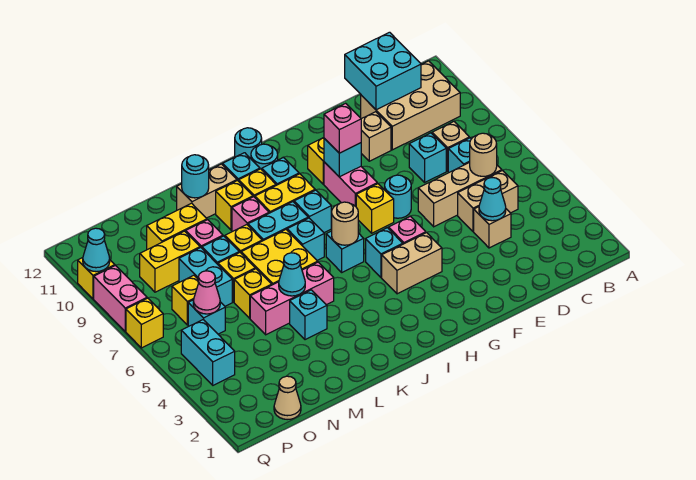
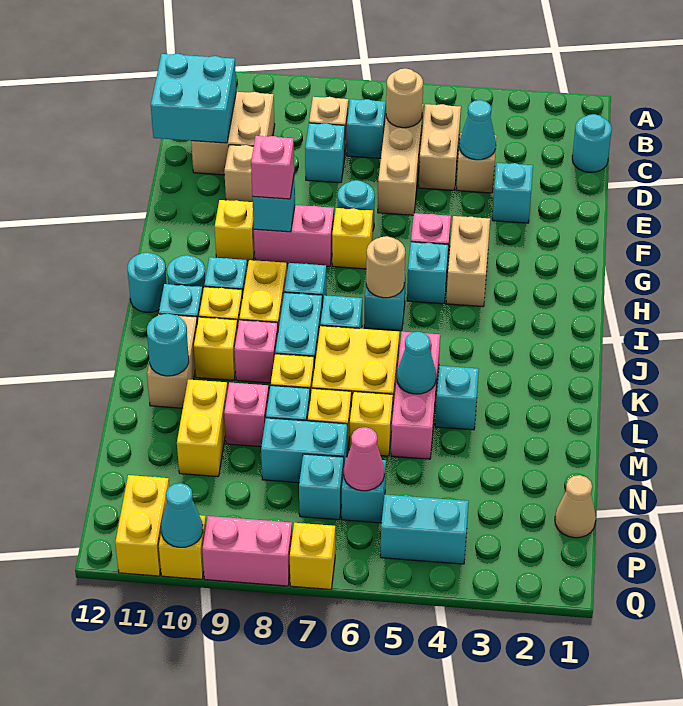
tan 2x3 brick [361,61,460,150] -> tan 2x2 brick [191,92,275,175]
none -> cyan 1x1 round brick [572,114,612,172]
none -> cyan 1x1 brick [492,163,533,223]
yellow 1x2 brick [140,231,200,292] -> yellow 1x2 brick moved to [115,475,169,576]
yellow 1x1 brick [172,275,199,325] -> cyan 1x1 brick [299,454,344,520]

